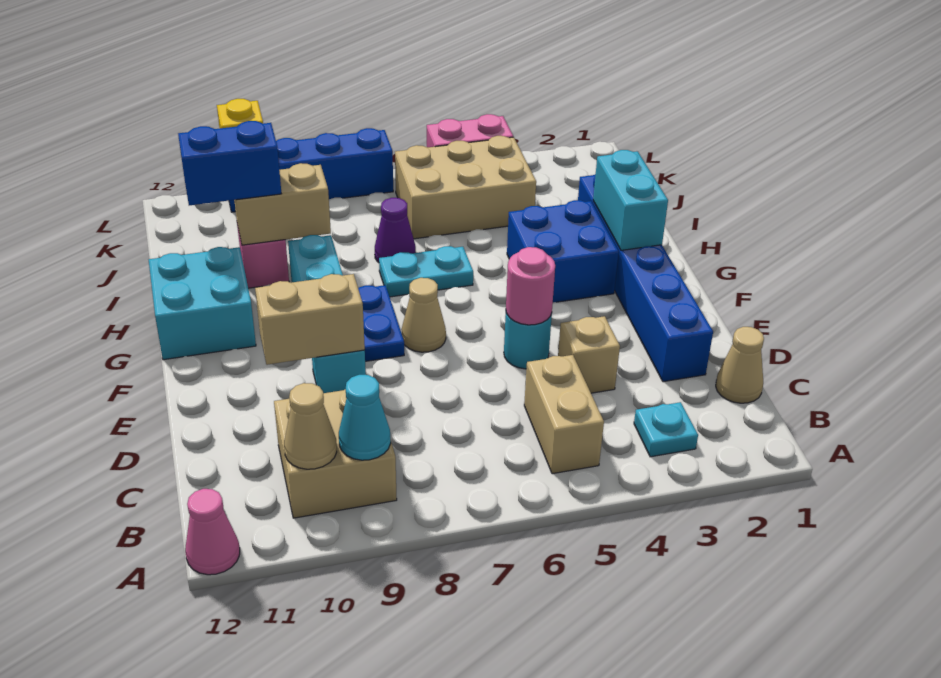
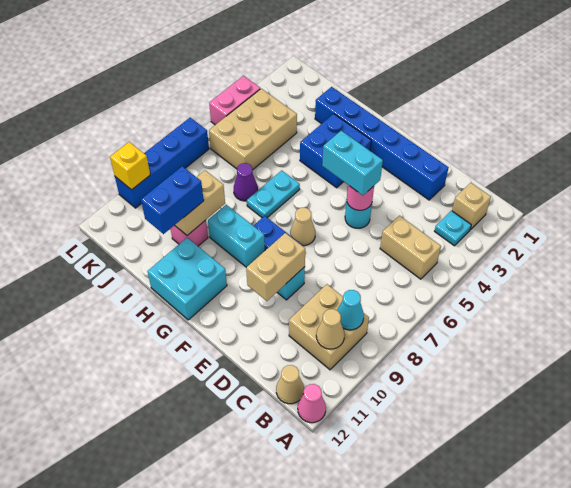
tan 1x1 cone [716,327,764,403] -> tan 1x1 cone moved to [276,365,304,404]
tan 1x1 brick [558,316,620,393] -> tan 1x1 brick moved to [452,183,491,229]
cyan 1x2 brick [593,150,668,250] -> cyan 1x2 brick moved to [322,131,383,195]

